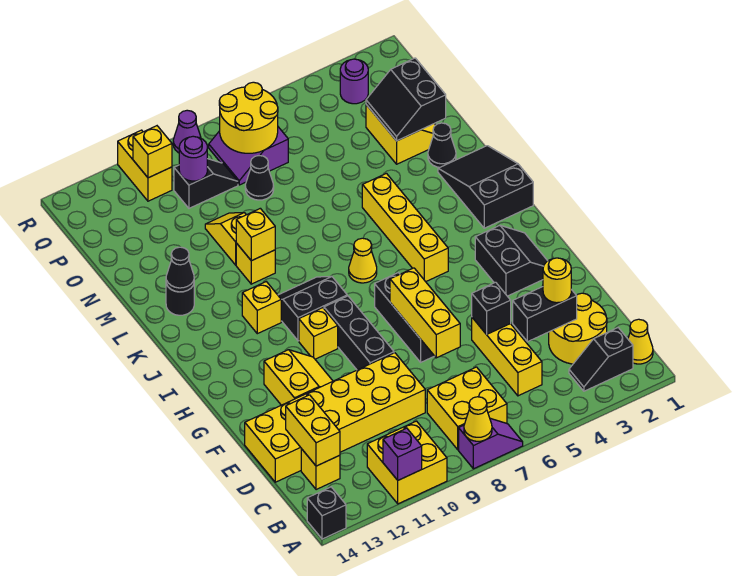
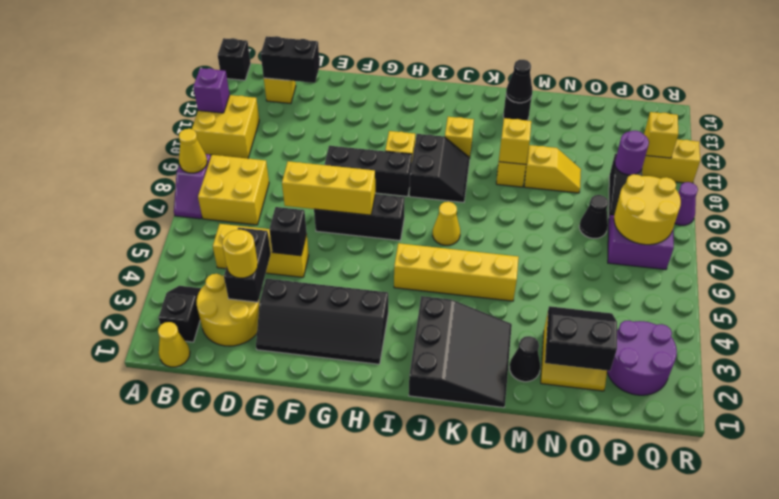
yellow 1x2 brick [286,395,340,466] -> black 1x2 brick [261,36,320,83]
yellow 2x6 brick [245,353,425,482] -> none
yellow 2x2 slope [264,350,333,405] -> none
black 2x2 slope [475,225,547,296] -> black 2x4 slope [256,279,388,364]
black 2x3 slope [438,146,533,228] -> black 3x3 slope [409,296,512,407]
purple 1x1 round brick [340,59,368,104] -> purple 2x2 round brick [607,320,677,395]

